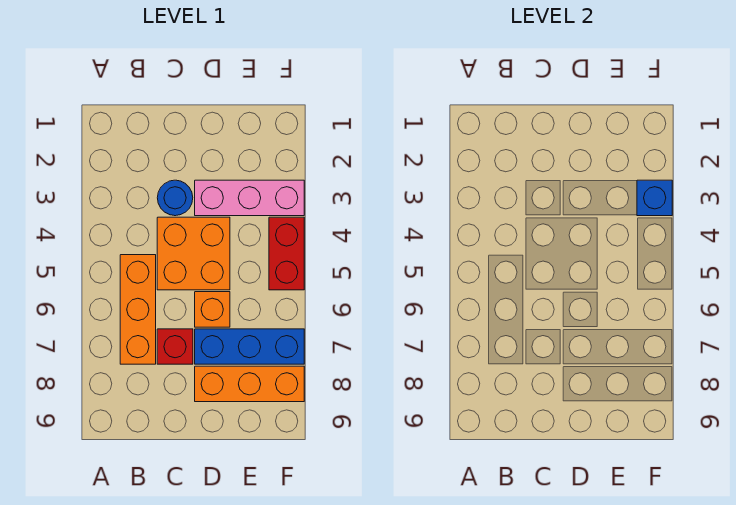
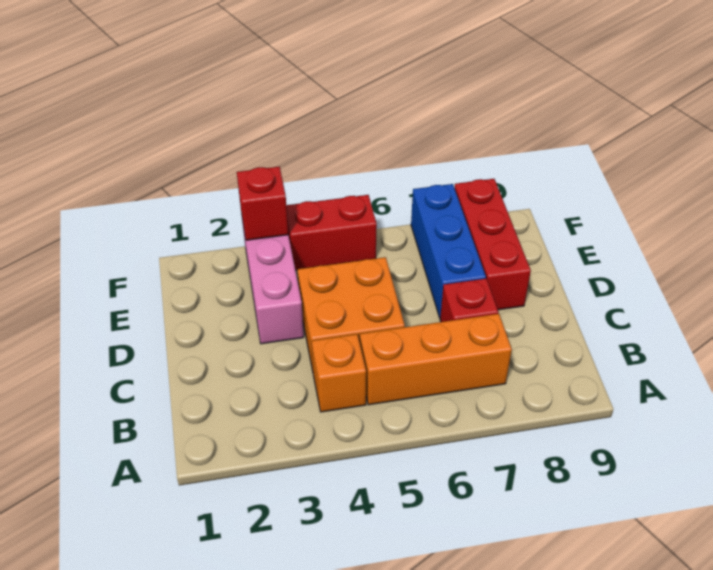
blue 1x1 round brick [157,180,193,216] -> none
orange 1x1 brick [195,292,230,327] -> orange 1x1 brick moved to [312,334,366,412]
orange 1x3 brick [195,366,304,402] -> red 1x3 brick [455,179,531,310]
blue 1x1 brick [637,180,672,216] -> red 1x1 brick [237,167,288,240]

